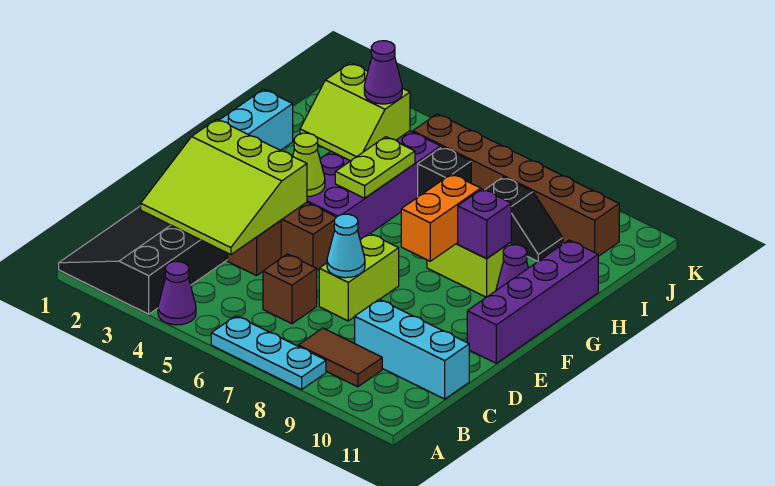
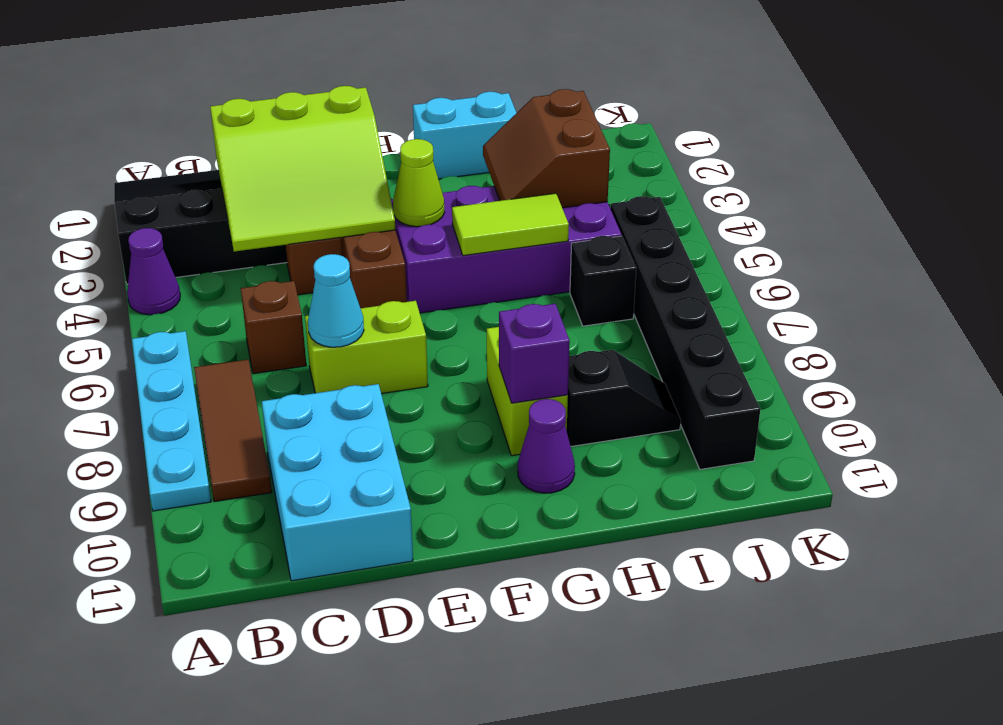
cyan 1x3 plate [211,316,326,390] -> cyan 1x4 plate [132,331,211,511]
brown 1x2 tile [298,328,382,387] -> brown 1x3 tile [194,360,272,502]
lime 3x3 slope [141,119,307,255] -> lime 3x3 slope turned to [210,86,395,252]
cyan 1x3 brick [355,299,469,399] -> cyan 2x3 brick [262,384,413,581]
purple 1x4 brick [467,240,598,363] -> none
orange 1x2 brick [401,174,481,261] -> none
lime 1x2 plate [335,137,415,198] -> lime 1x2 tile [452,193,569,256]
lime 2x2 slope [300,63,410,161] -> brown 2x2 slope [483,89,610,208]
purple 1x1 cone [364,41,402,104] -> none
black 1x2 slope [485,177,563,262] -> black 1x2 slope turned to [567,350,681,446]
brown 1x6 brick [413,114,619,256] -> black 1x6 brick [610,196,760,469]

